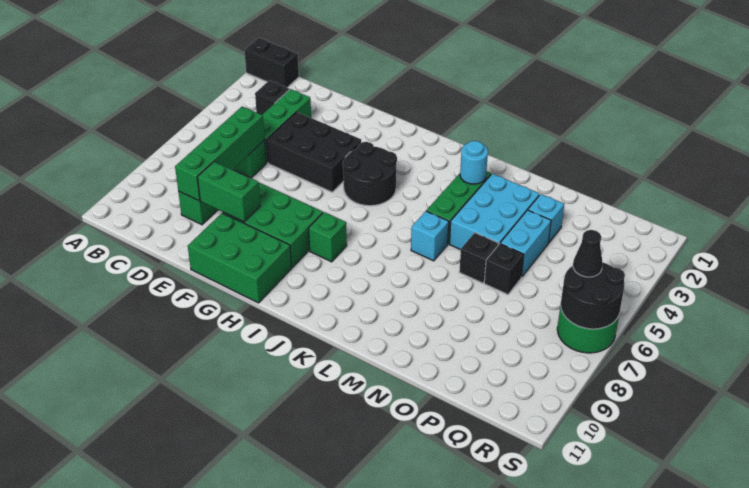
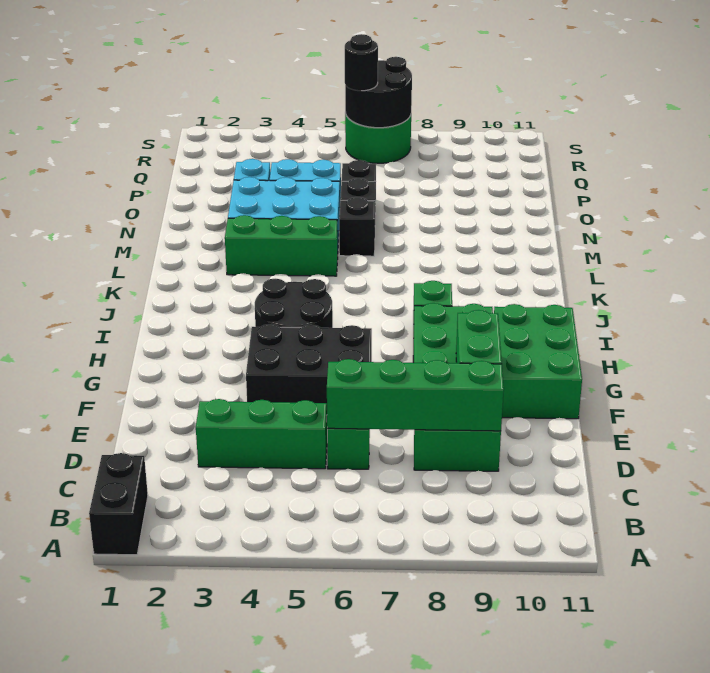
black 1x1 brick [255,80,289,115] -> black 1x1 brick moved to [339,197,375,256]
black 2x3 brick [266,112,362,192] -> black 2x3 brick turned to [246,324,372,403]
cyan 1x1 round brick [460,141,488,184] -> none
cyan 1x1 brick [411,211,449,261] -> none
black 1x1 cone [573,230,603,277] -> black 1x1 round brick [345,34,378,91]

